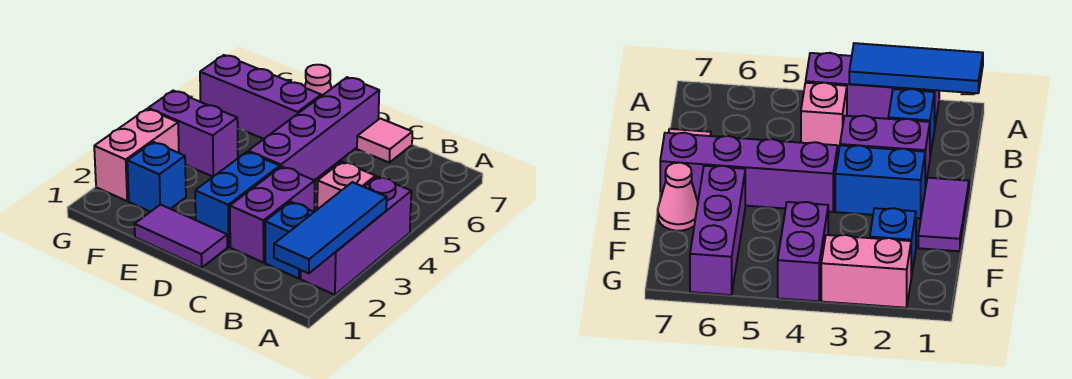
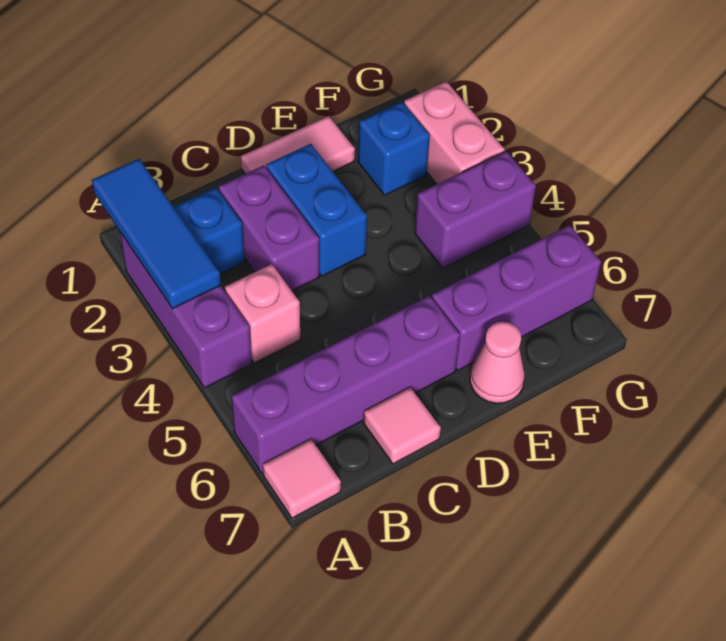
none -> pink 1x1 tile [263,439,341,518]
purple 1x2 tile [134,204,227,268] -> pink 1x2 tile [241,116,355,174]
purple 1x4 brick [248,77,379,180] -> purple 1x4 brick turned to [231,296,460,473]

